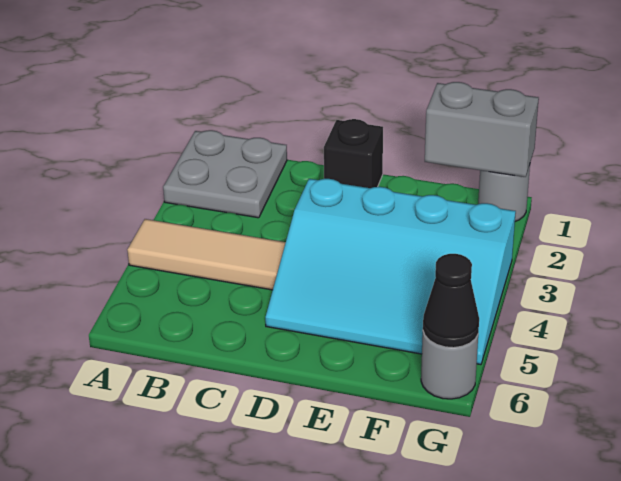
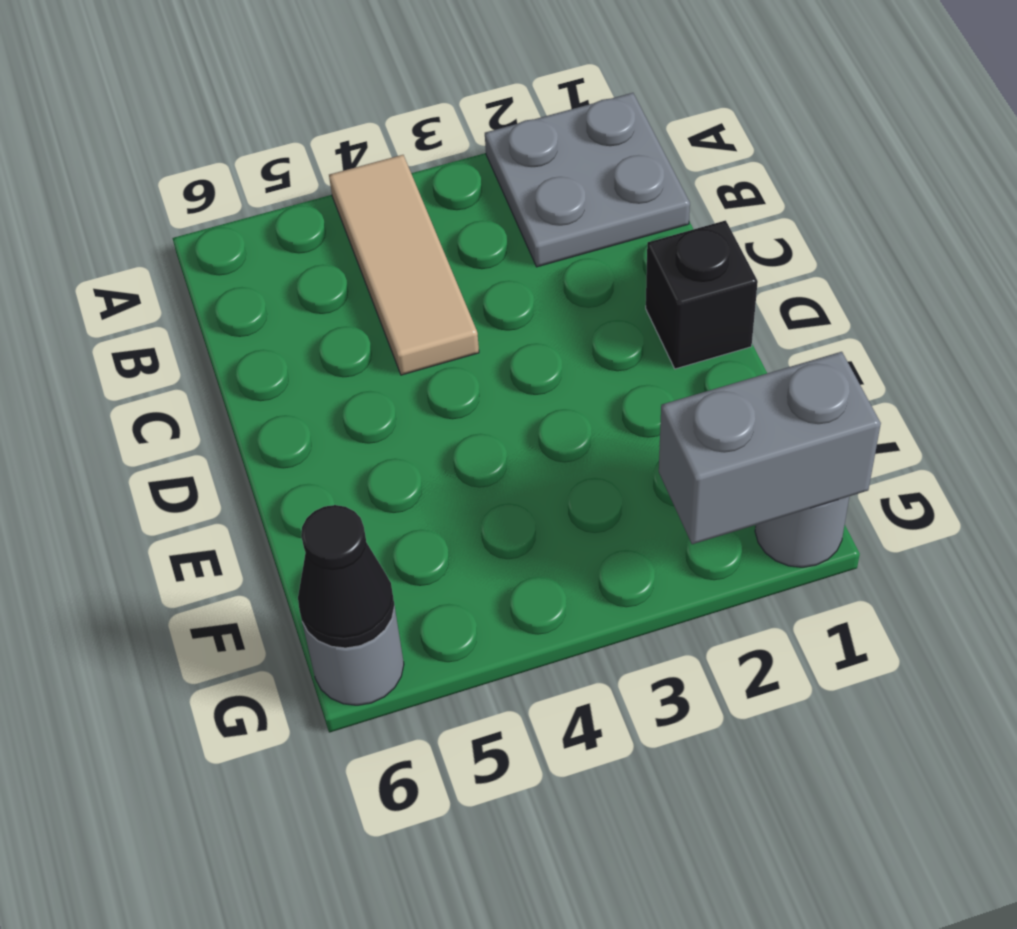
cyan 3x4 slope [265,179,516,365] -> none
grey 1x2 brick [425,82,539,177] -> grey 1x2 brick turned to [659,352,881,544]

